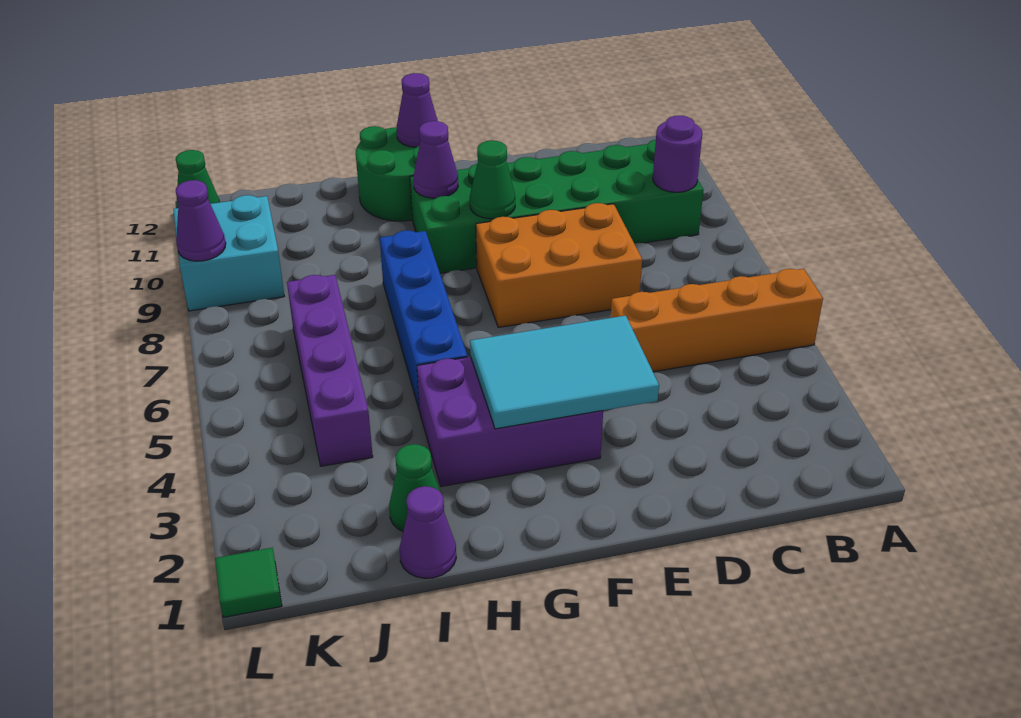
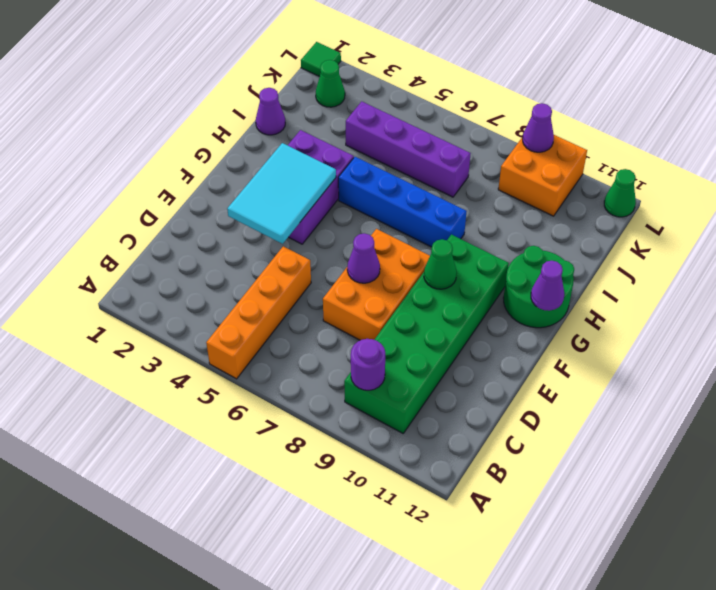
purple 1x1 cone [413,121,458,198] -> purple 1x1 cone moved to [347,233,380,283]
green 1x1 cone [389,444,444,531] -> green 1x1 cone moved to [316,60,345,107]
cyan 2x2 brick [173,195,284,311] -> orange 2x2 brick [498,135,587,216]

